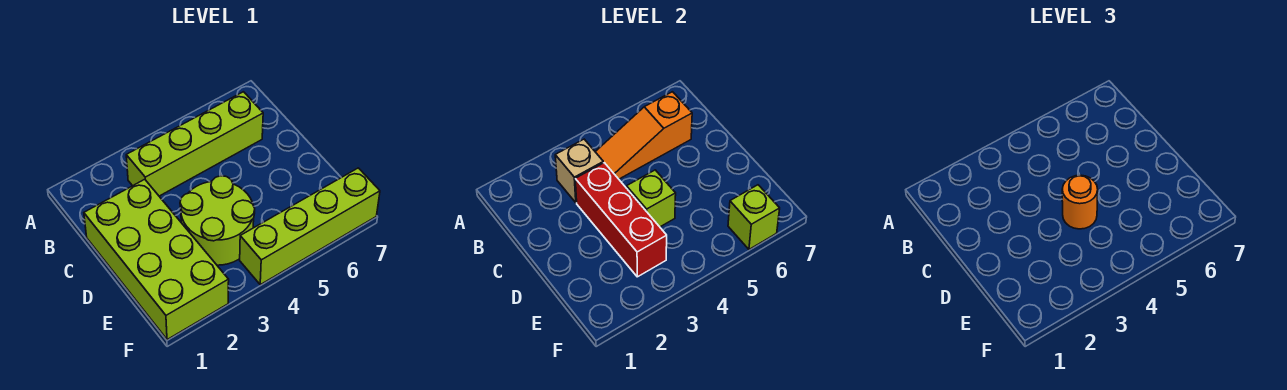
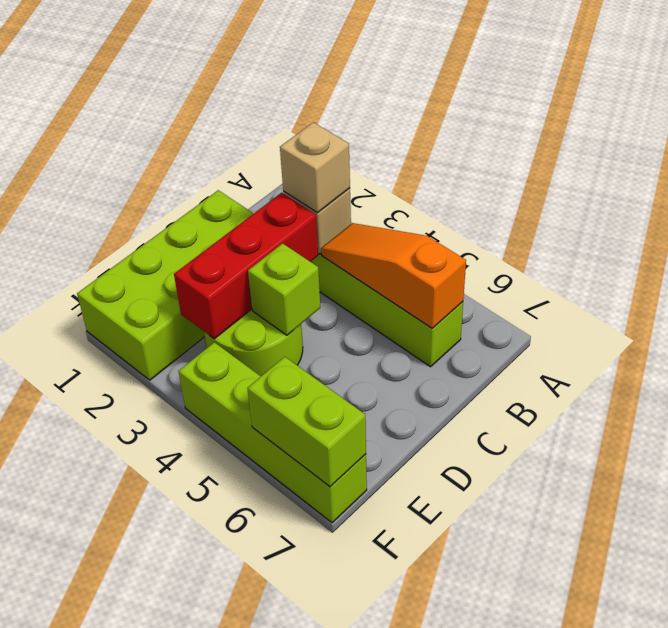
none -> tan 1x1 brick [280,122,350,213]
orange 1x1 round brick [1062,175,1098,229] -> none
lime 1x1 brick [728,185,780,249] -> lime 1x2 brick [247,357,366,487]

